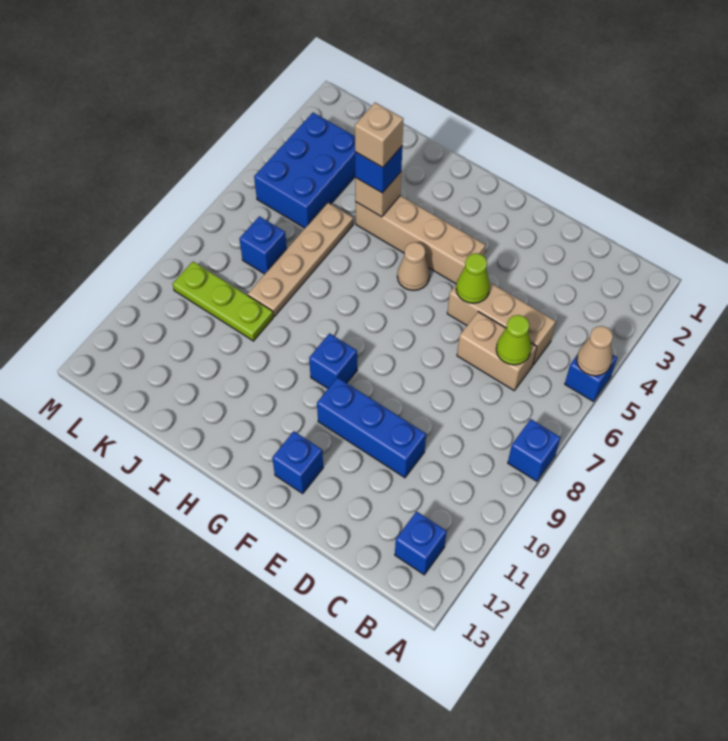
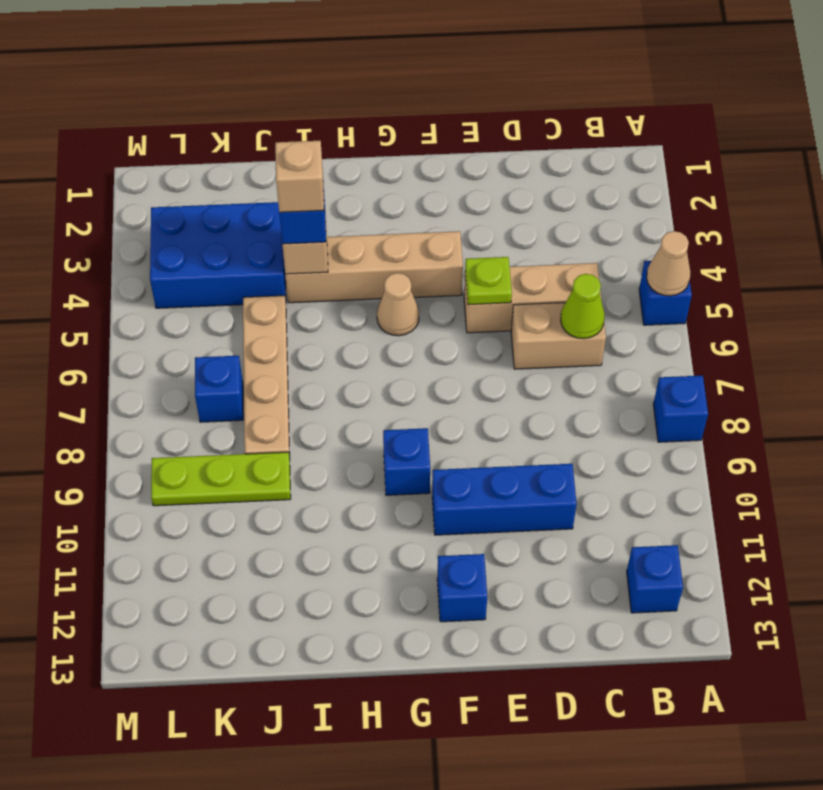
lime 1x1 cone [456,253,490,303] -> lime 1x1 plate [465,257,512,305]
blue 2x3 brick [254,113,355,228] -> blue 2x3 brick turned to [150,202,286,308]

